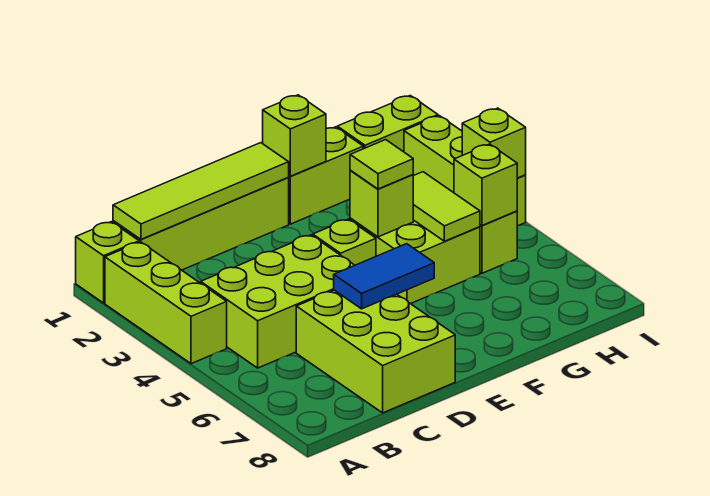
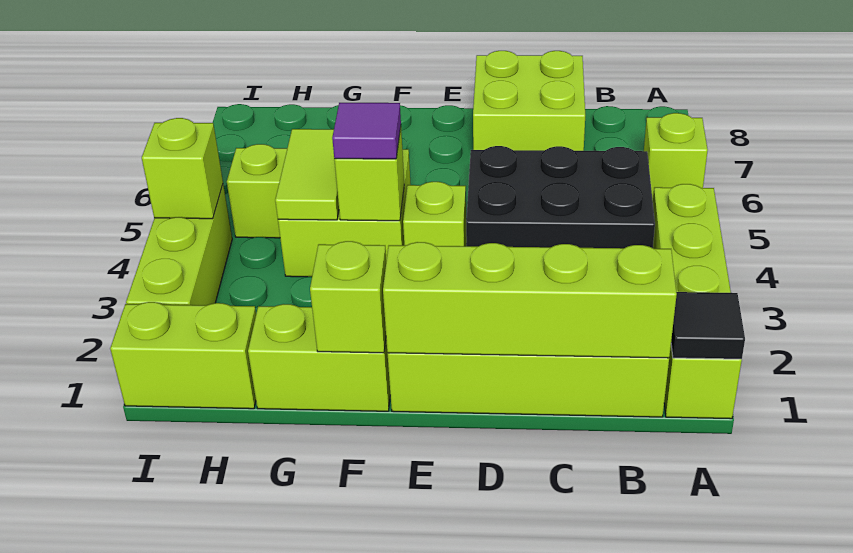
none -> black 1x1 tile [671,292,745,359]
lime 1x4 tile [113,143,289,239] -> lime 1x4 brick [383,242,677,358]
lime 2x3 brick [201,235,355,368] -> black 2x3 brick [466,146,655,248]
lime 2x3 brick [296,290,455,413] -> lime 2x2 brick [473,51,585,151]
blue 1x2 tile [334,244,434,309] -> none
lime 1x1 tile [350,140,413,189] -> purple 1x1 tile [332,103,401,159]
lime 1x1 brick [454,144,517,225] -> lime 1x1 brick moved to [644,113,708,200]

